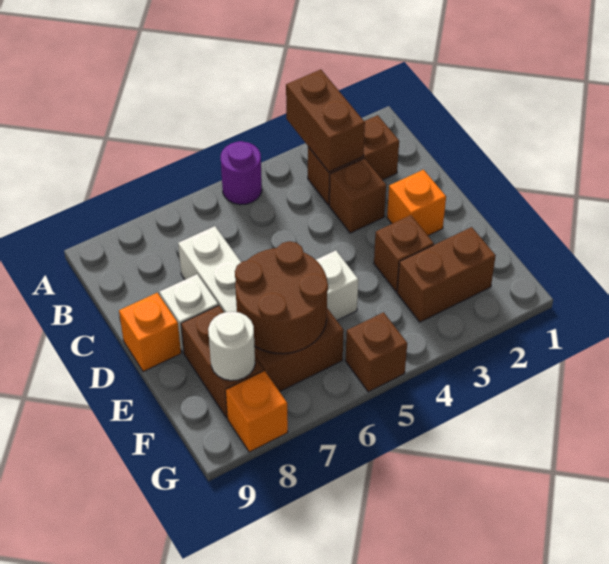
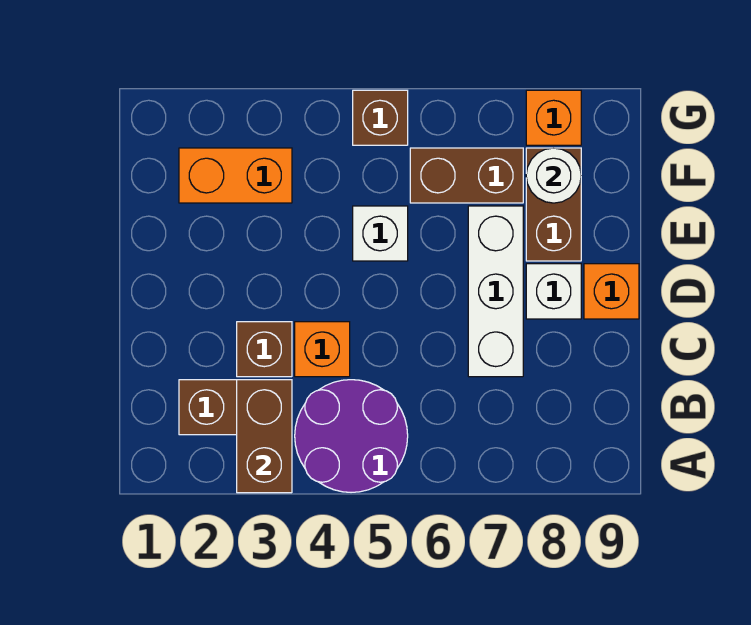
purple 1x1 round brick [221,141,262,205] -> purple 2x2 round brick [295,380,408,492]
orange 1x1 brick [387,170,446,236] -> orange 1x1 brick moved to [295,322,350,377]
brown 1x1 brick [374,215,434,292] -> none
brown 2x2 round brick [235,241,328,354] -> none
brown 1x2 brick [397,227,496,322] -> orange 1x2 brick [179,148,292,203]

